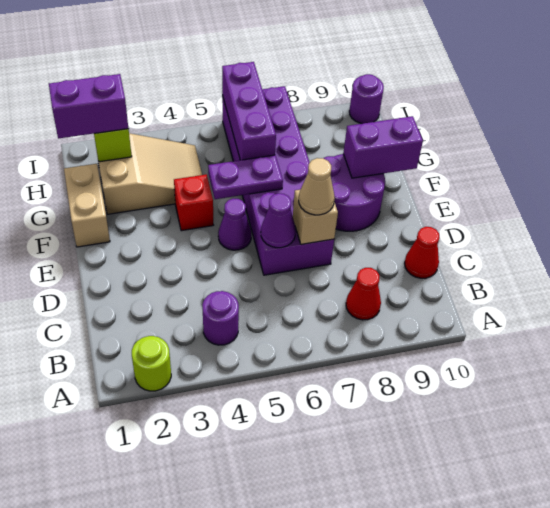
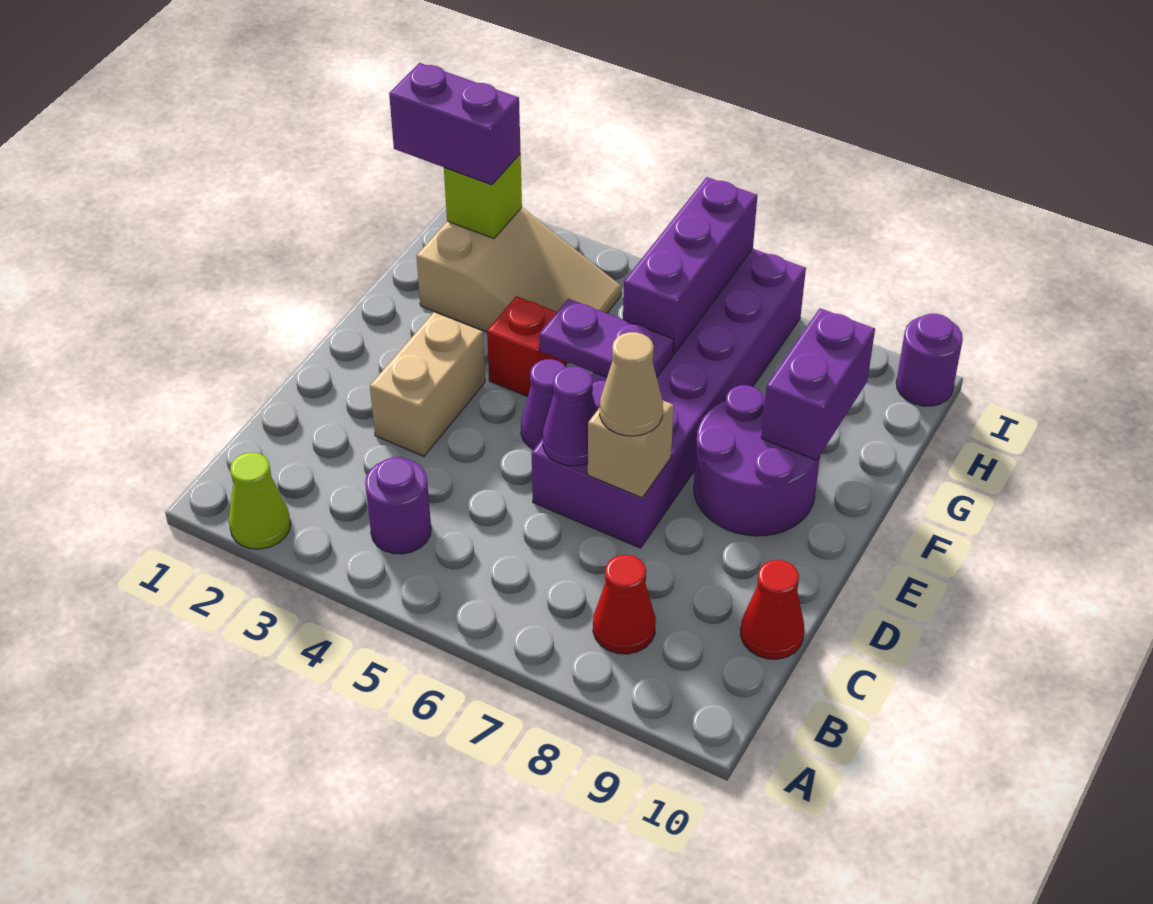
lime 1x1 round brick [132,336,171,391] -> lime 1x1 cone [229,453,291,549]
tan 1x2 brick [64,164,110,247] -> tan 1x2 brick moved to [370,312,485,456]
purple 1x2 brick [343,116,423,178] -> purple 1x2 brick turned to [761,308,875,460]

